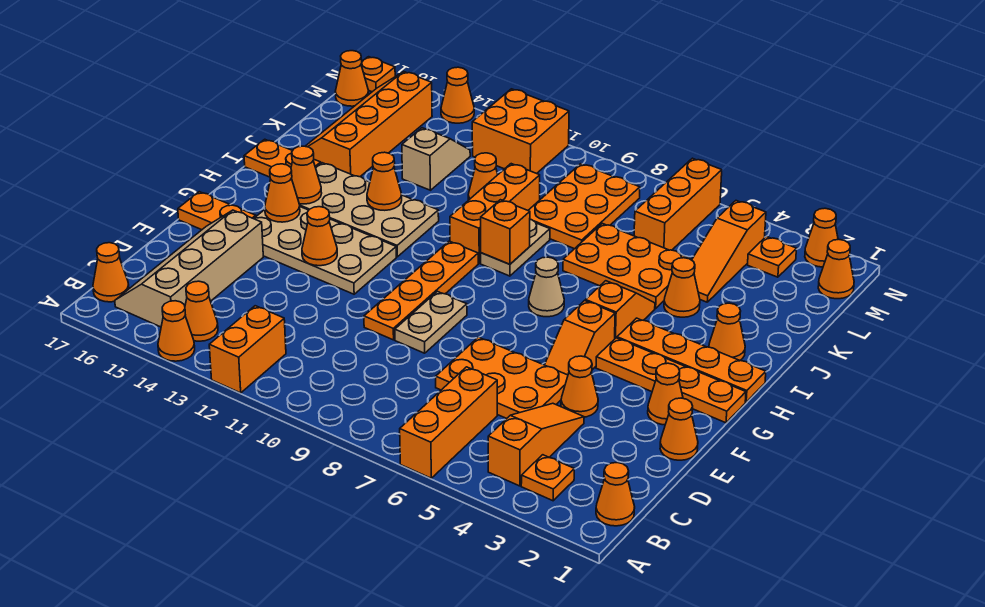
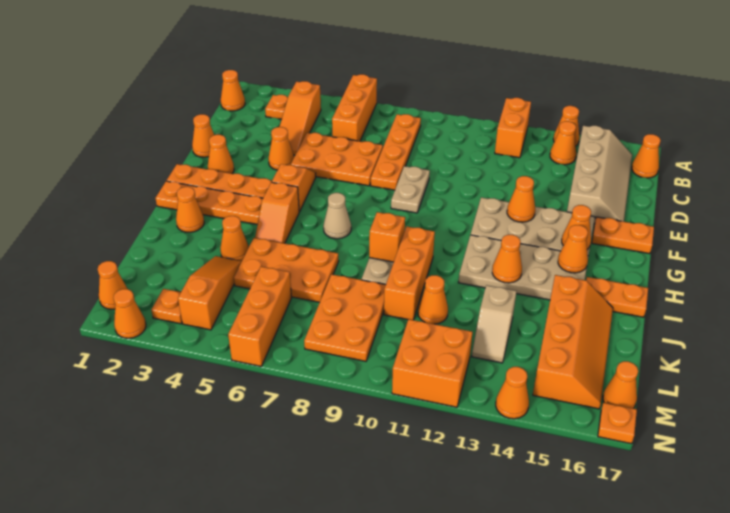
orange 1x4 plate [364,241,478,340] -> orange 1x4 plate moved to [371,114,421,190]

